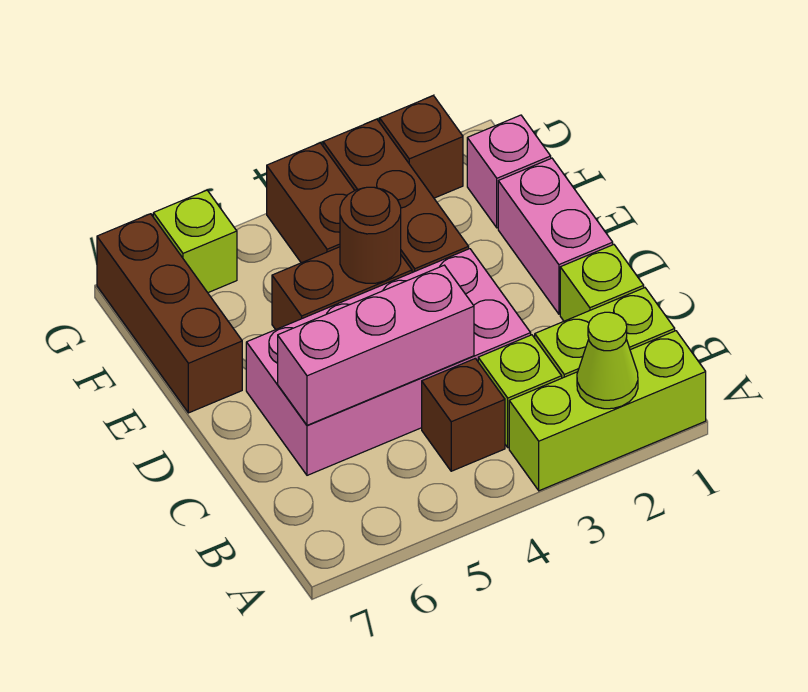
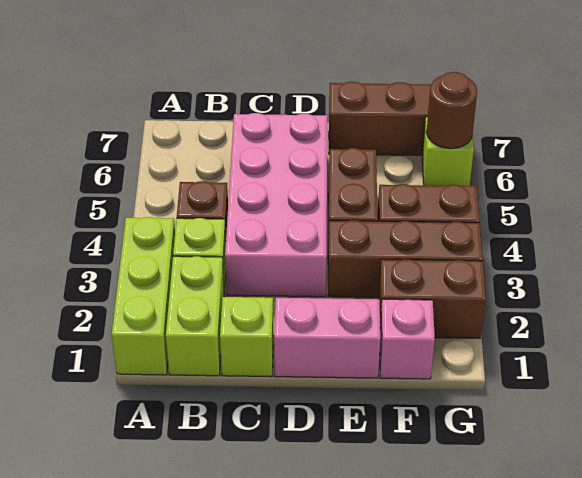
lime 1x1 cone [577,312,638,409] -> none
pink 1x3 brick [278,265,474,425] -> none
brown 1x1 round brick [340,187,401,283] -> brown 1x1 round brick moved to [426,72,477,149]
brown 1x1 brick [380,96,463,198] -> brown 1x2 brick [379,259,486,339]

